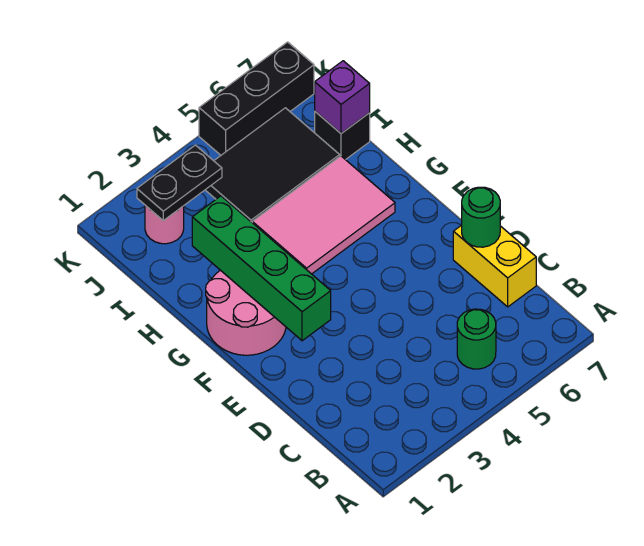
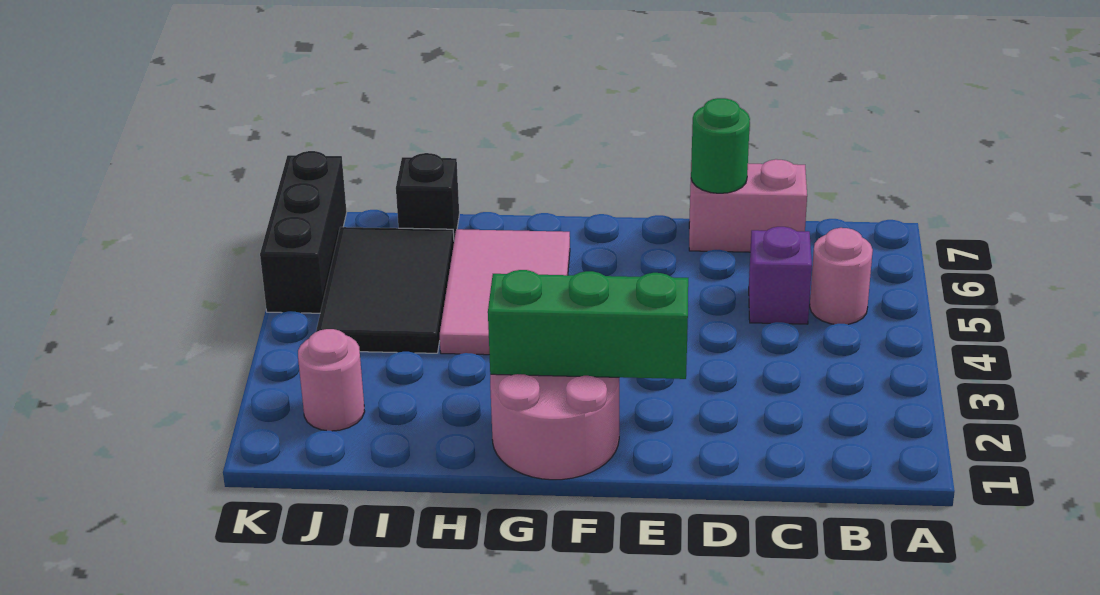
green 1x1 round brick [457,309,496,369] -> pink 1x1 round brick [810,228,873,324]
yellow 1x2 brick [453,225,536,307] -> pink 1x2 brick [689,159,807,252]
green 1x4 brick [192,196,331,341] -> green 1x3 brick [488,270,688,379]
purple 1x1 brick [315,61,370,133] -> purple 1x1 brick moved to [749,227,812,324]
black 1x2 plate [137,145,222,220] -> none

